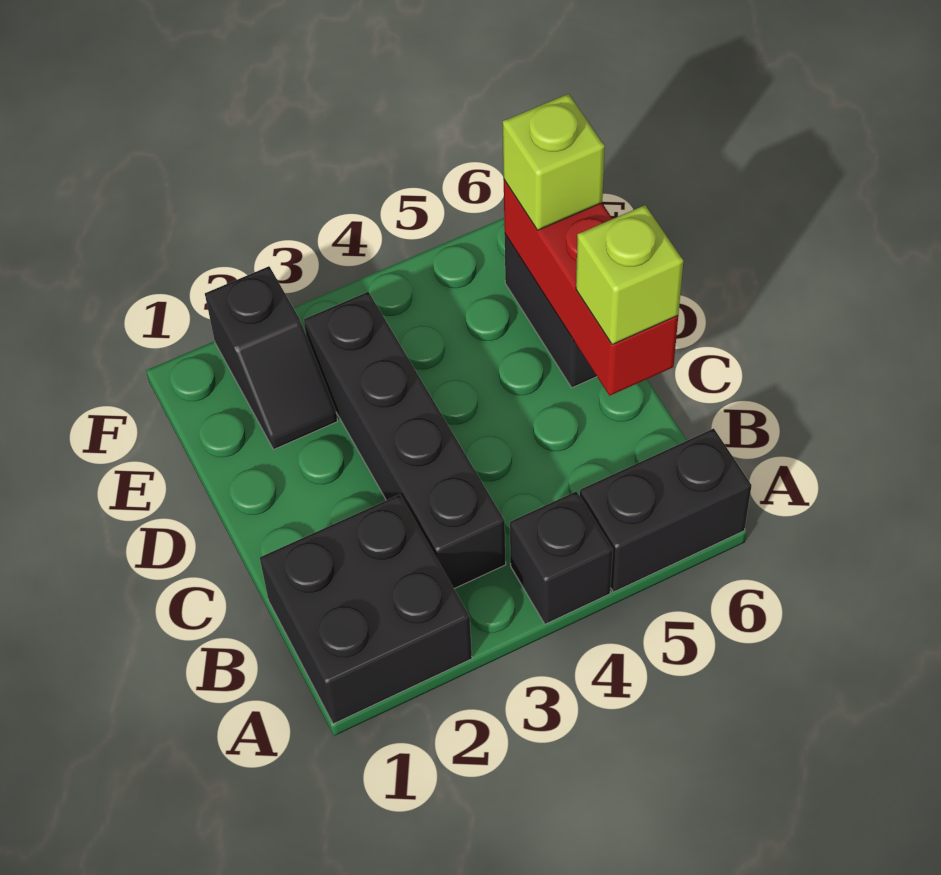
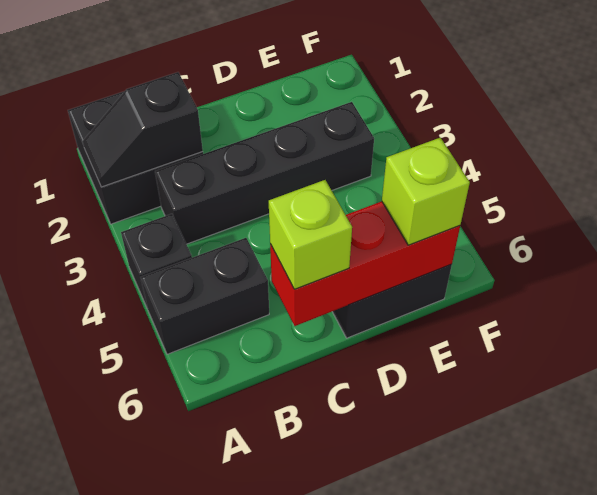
black 1x2 brick [580,428,752,592] -> black 1x2 brick turned to [141,238,269,354]
black 1x2 slope [205,266,337,450] -> black 1x2 slope moved to [83,72,203,187]

